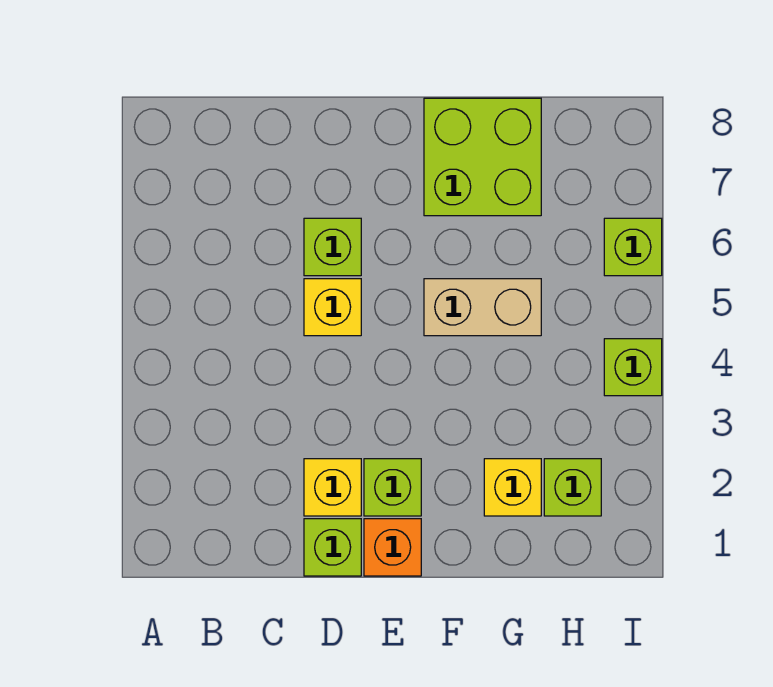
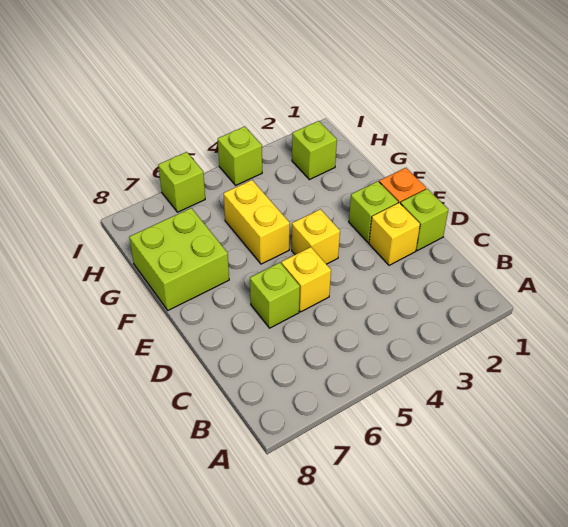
tan 1x2 brick [424,279,541,336] -> yellow 1x2 brick [224,180,290,264]
yellow 1x1 brick [484,459,541,516] -> yellow 1x1 brick moved to [292,209,340,264]

